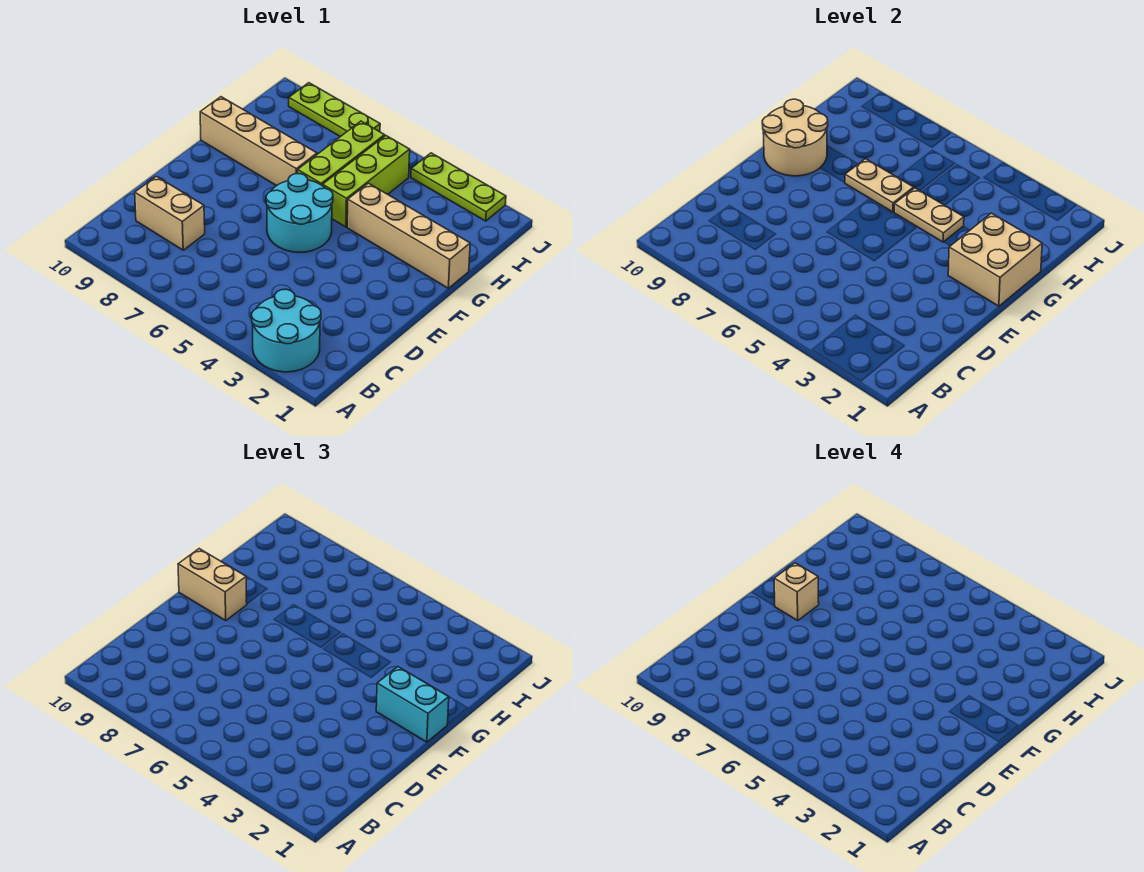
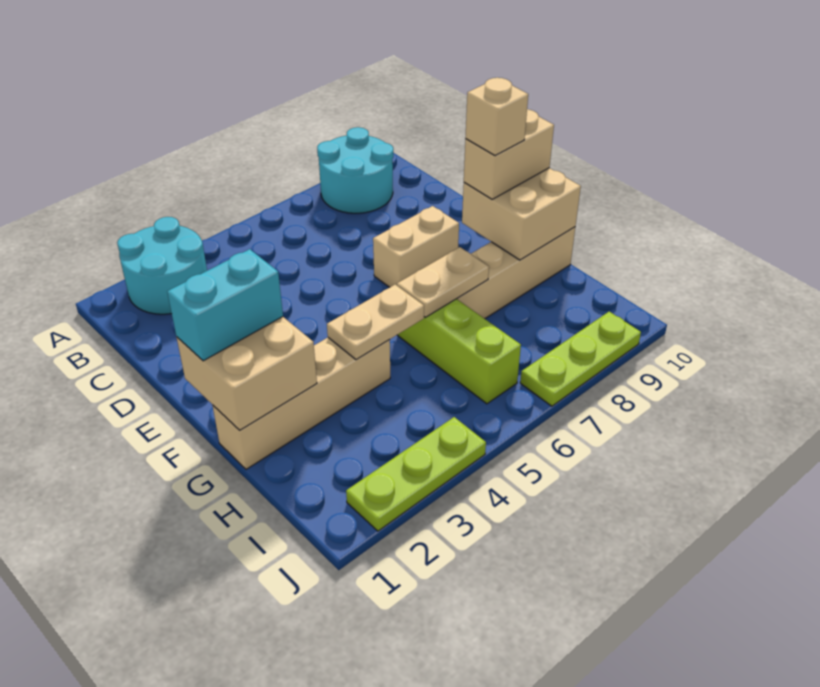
tan 1x2 brick [135,176,205,250] -> tan 1x2 brick moved to [373,206,459,287]
cyan 2x2 round brick [266,174,333,252] -> cyan 2x2 round brick moved to [317,127,393,213]
tan 2x2 round brick [762,99,828,176] -> tan 2x2 brick [462,168,581,260]
lime 1x3 brick [323,135,410,227] -> none

